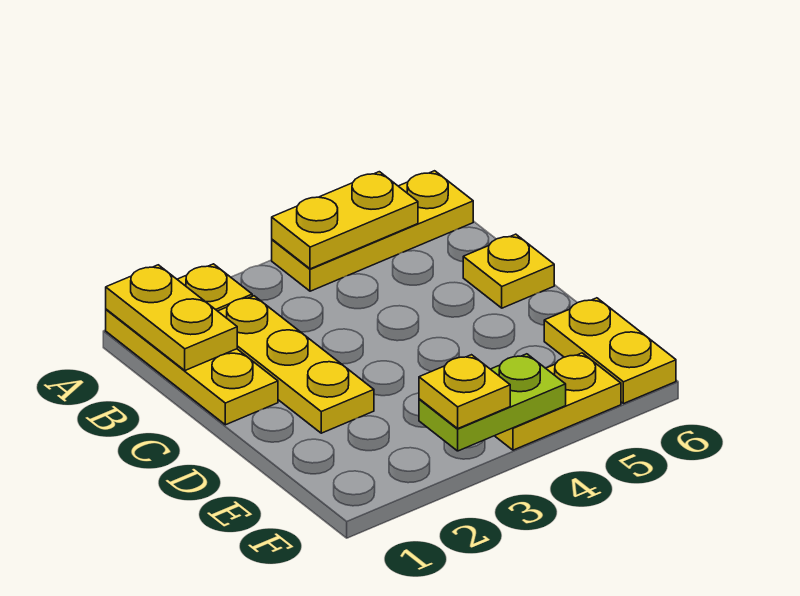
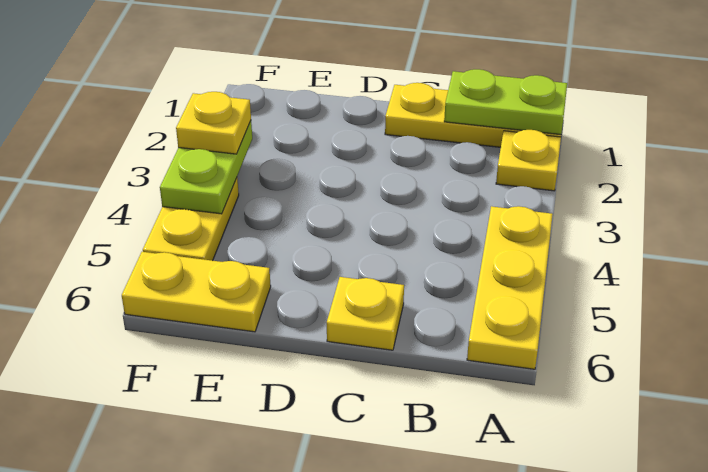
yellow 1x2 plate [106,265,237,370] -> lime 1x2 plate [444,69,567,135]
yellow 1x2 plate [272,172,418,269] -> none
yellow 1x3 plate [218,296,374,433] -> none

